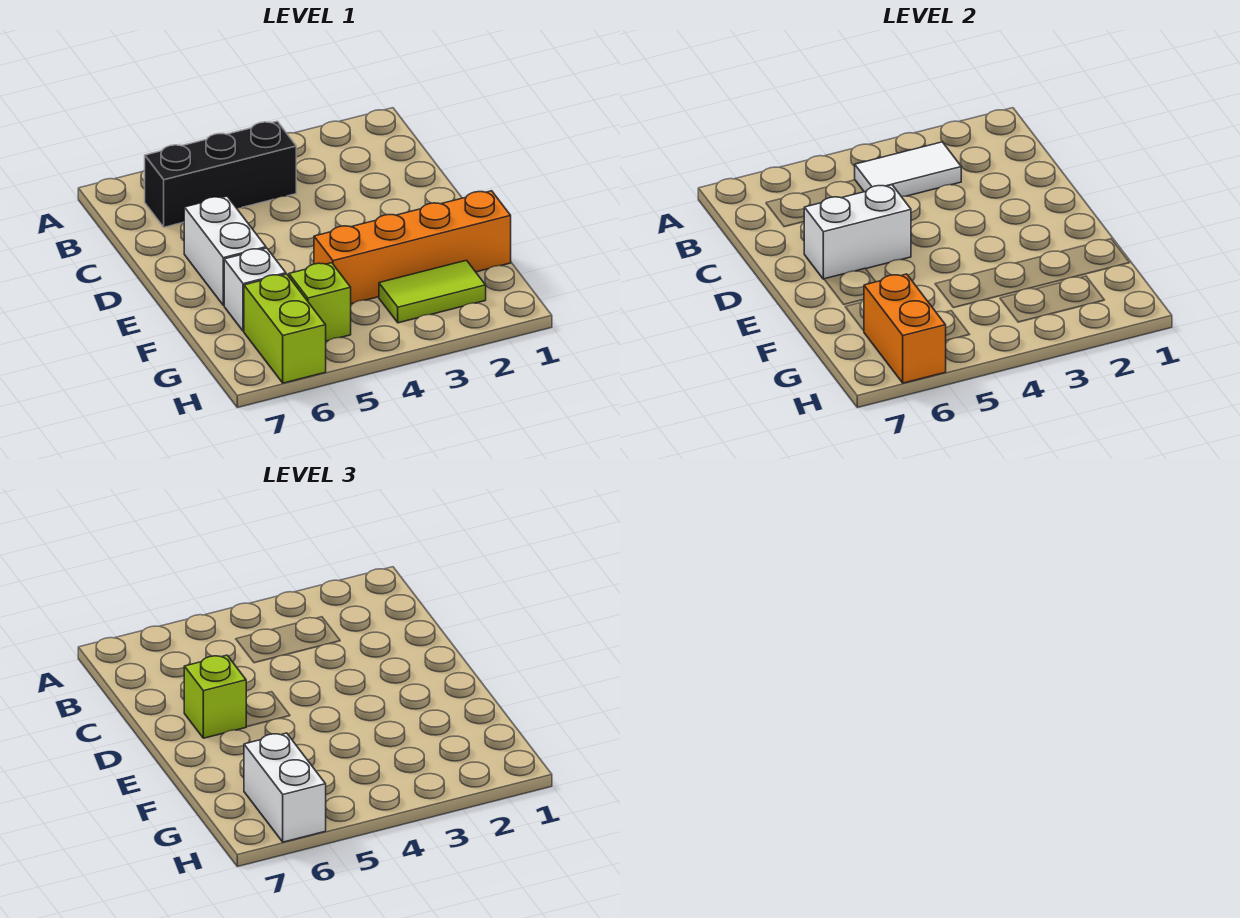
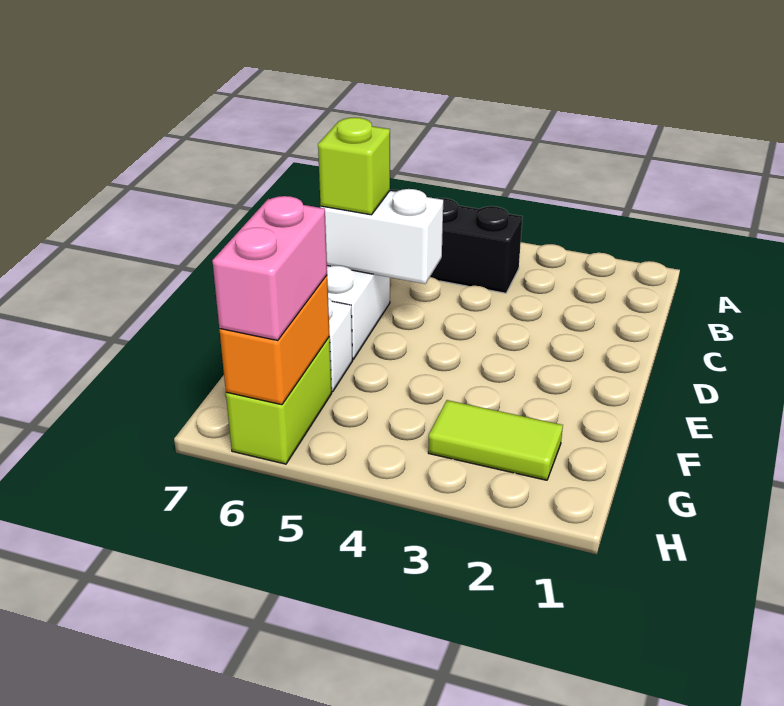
white 1x2 tile [855,142,961,197] -> none
orange 1x4 brick [314,191,511,304] -> none
lime 1x1 brick [289,263,351,341] -> none
white 1x2 brick [244,733,326,842] -> pink 1x2 brick [212,196,327,340]

